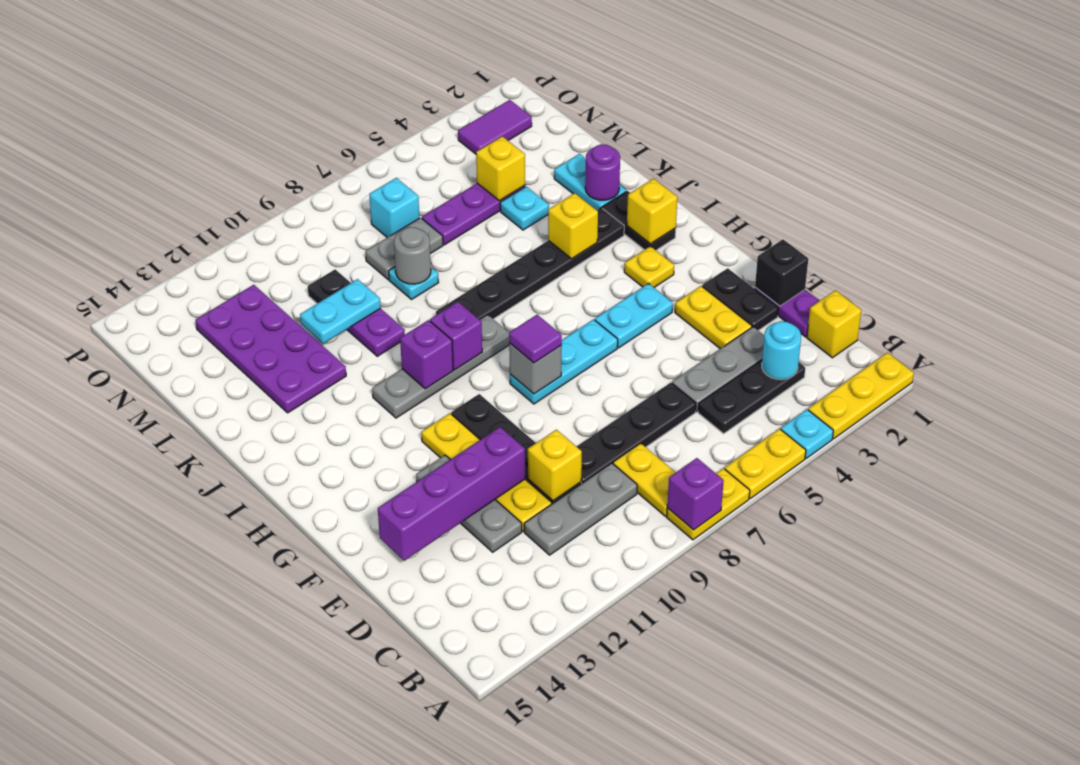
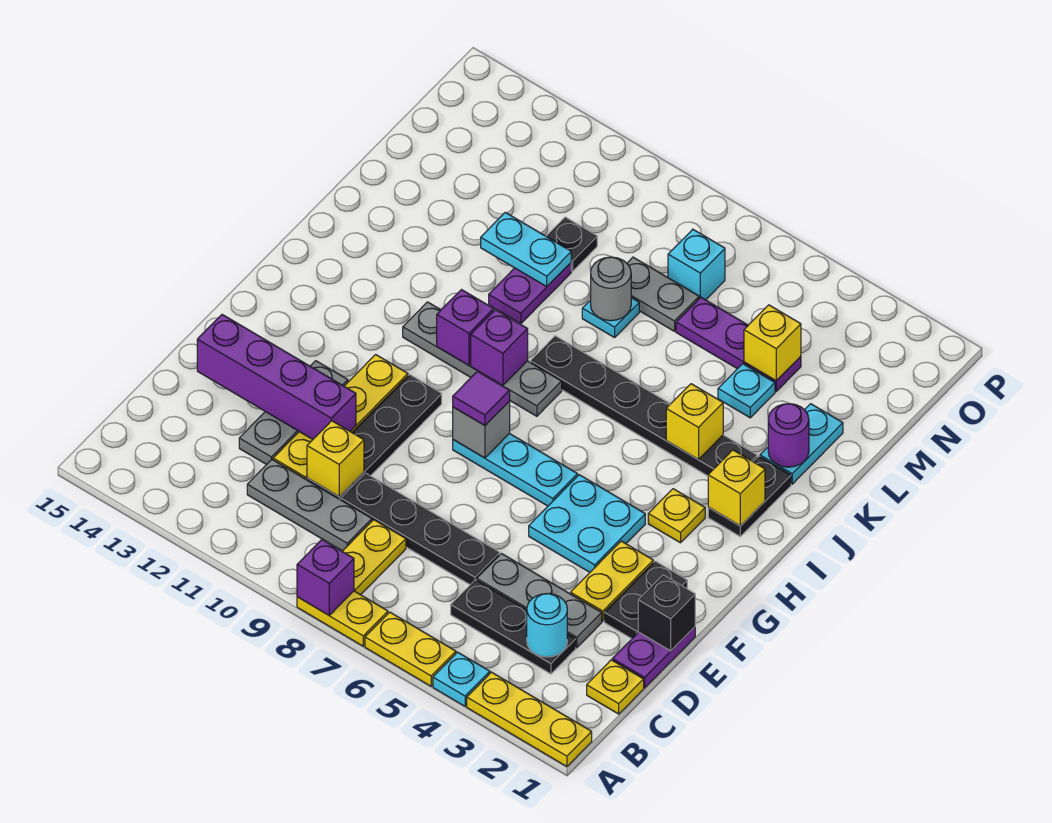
yellow 1x1 brick [807,290,861,358] -> yellow 1x1 plate [587,660,644,714]
cyan 1x2 plate [595,283,673,348] -> cyan 2x2 plate [529,475,645,572]
purple 2x4 plate [195,285,346,413] -> none
purple 1x2 tile [458,100,532,154] -> none

